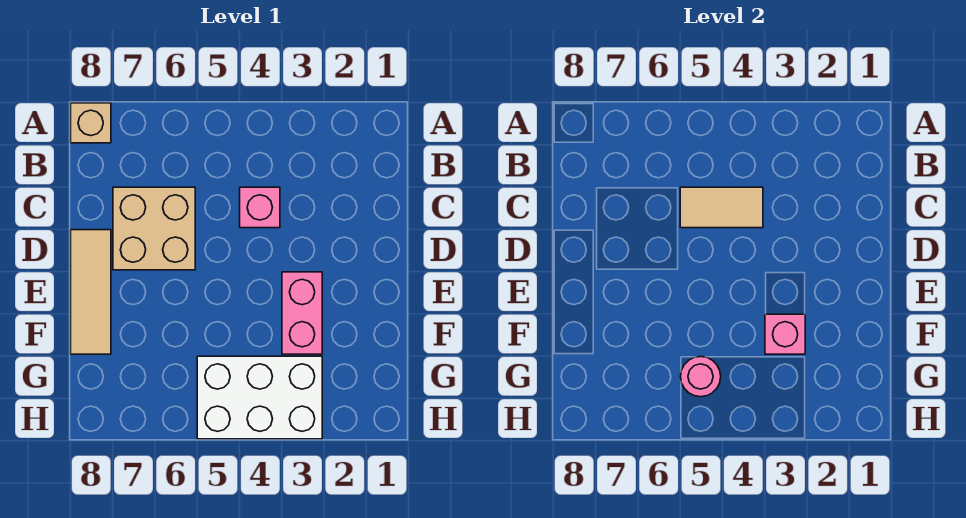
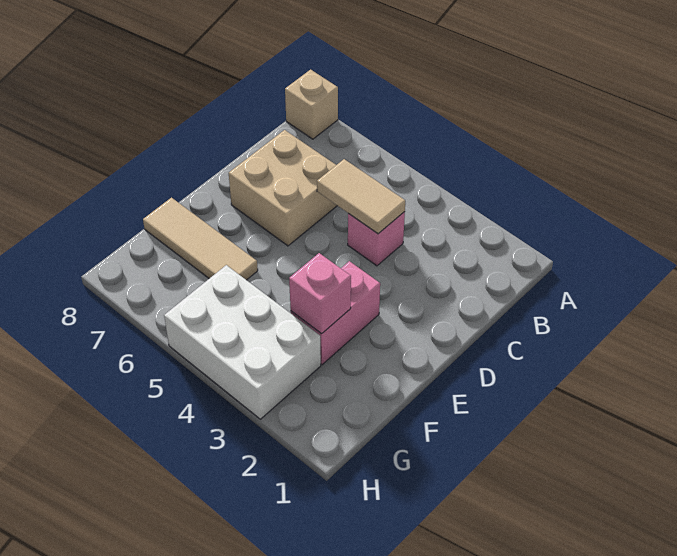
tan 1x3 tile [71,230,111,354] -> tan 1x3 tile turned to [143,198,258,280]
pink 1x1 round brick [681,357,721,397] -> none

